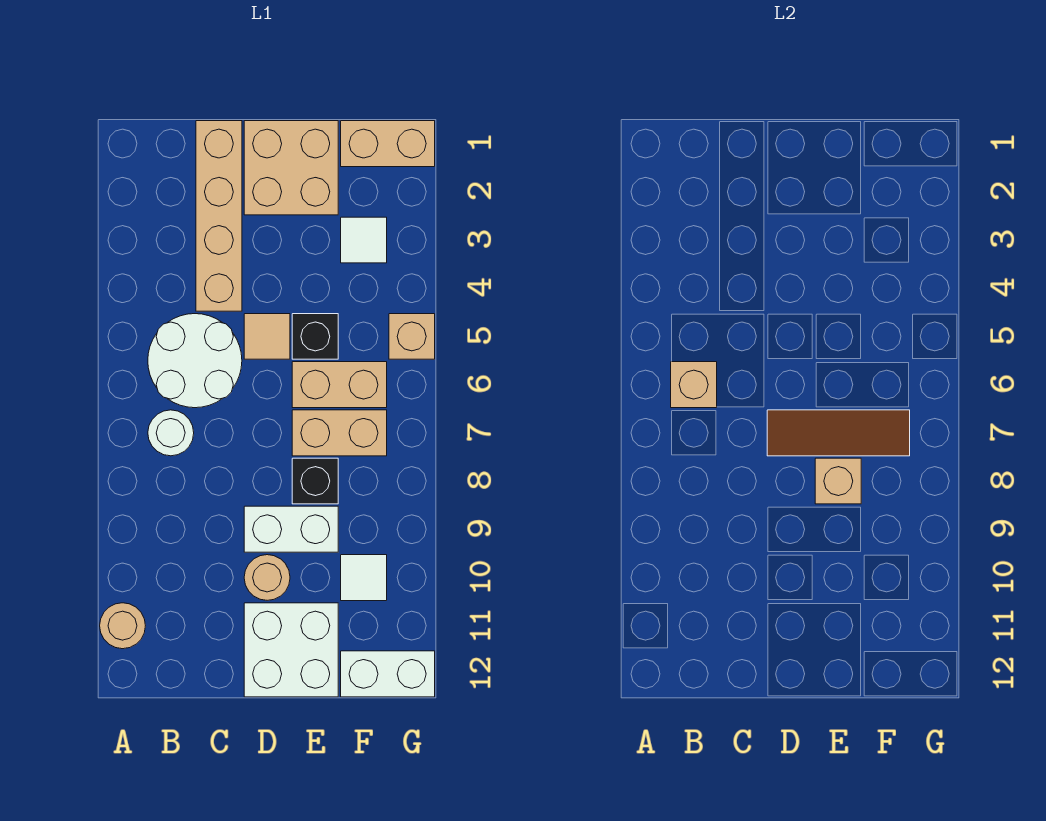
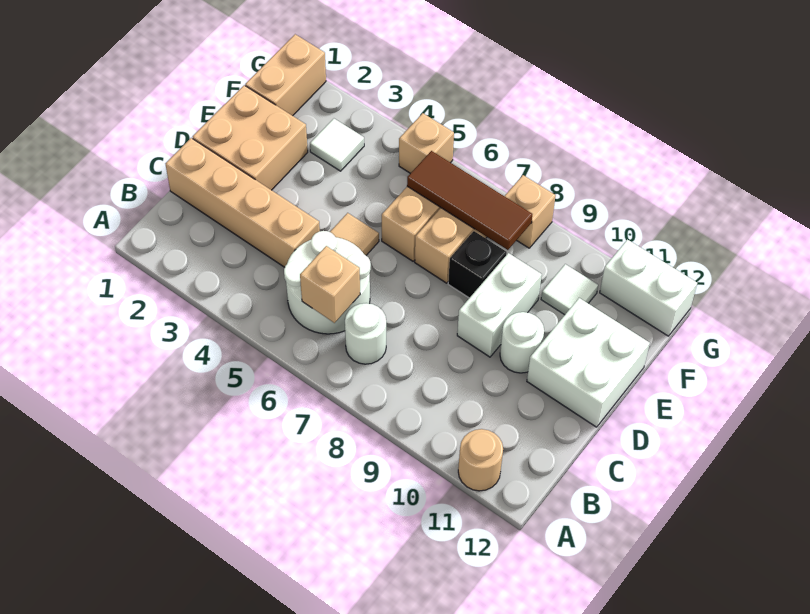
brown 1x3 tile [767,410,910,456] -> brown 1x3 tile turned to [407,151,532,250]
tan 1x1 round brick [244,555,290,600] -> white 1x1 round brick [500,312,544,373]
black 1x1 brick [292,314,338,359] -> none
tan 1x1 brick [815,458,861,504] -> tan 1x1 brick moved to [505,175,556,248]
white 1x2 brick [341,651,435,697] -> white 1x2 brick turned to [600,240,697,336]

